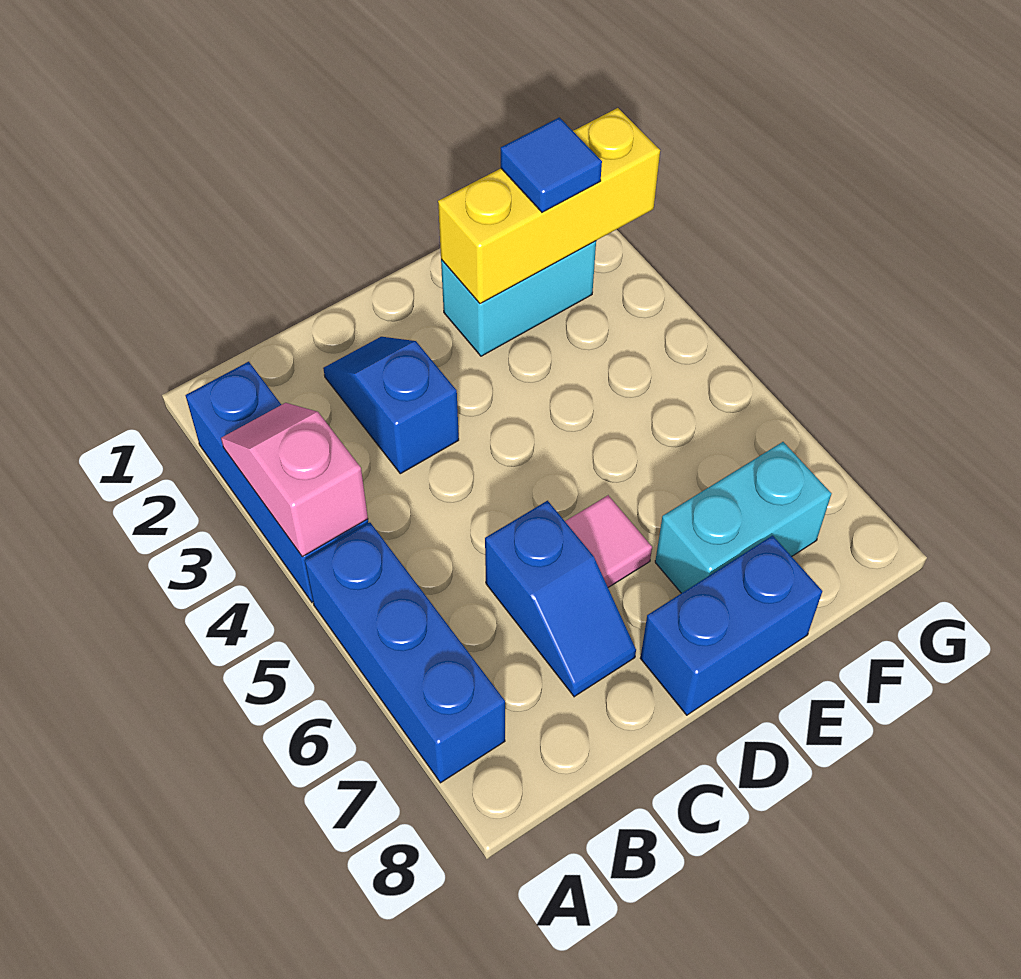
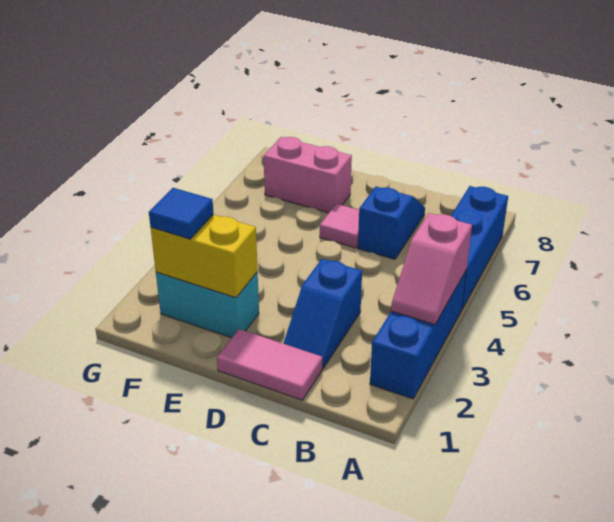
none -> pink 1x2 tile [217,329,322,400]
blue 1x2 brick [640,536,822,715] -> none
yellow 1x3 brick [438,108,660,304] -> yellow 1x2 brick [151,215,258,298]
cyan 1x2 brick [655,442,831,593] -> pink 1x2 brick [264,137,352,213]

